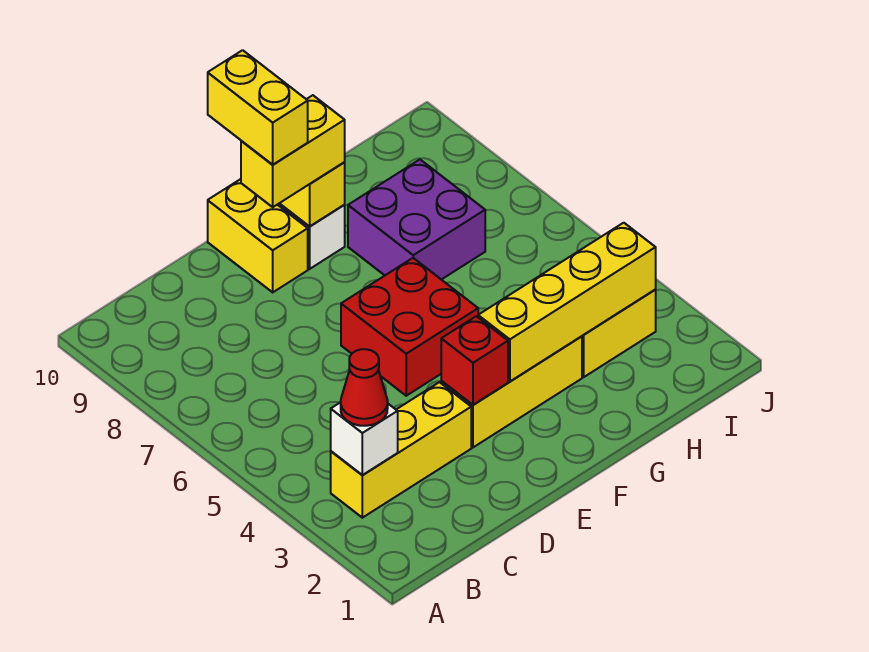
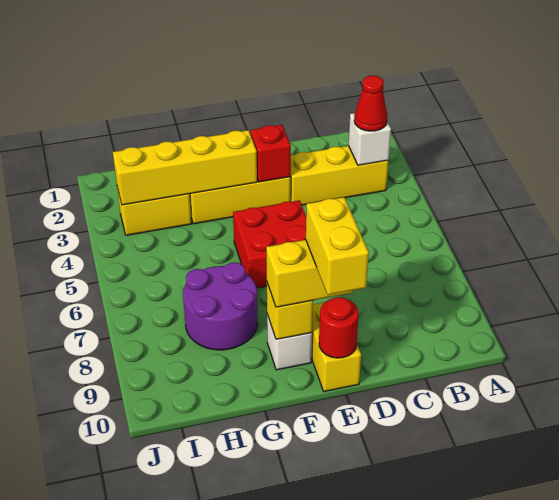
none -> red 1x1 round brick [319,297,359,358]
purple 2x2 brick [348,160,485,280] -> purple 2x2 round brick [183,263,258,350]

